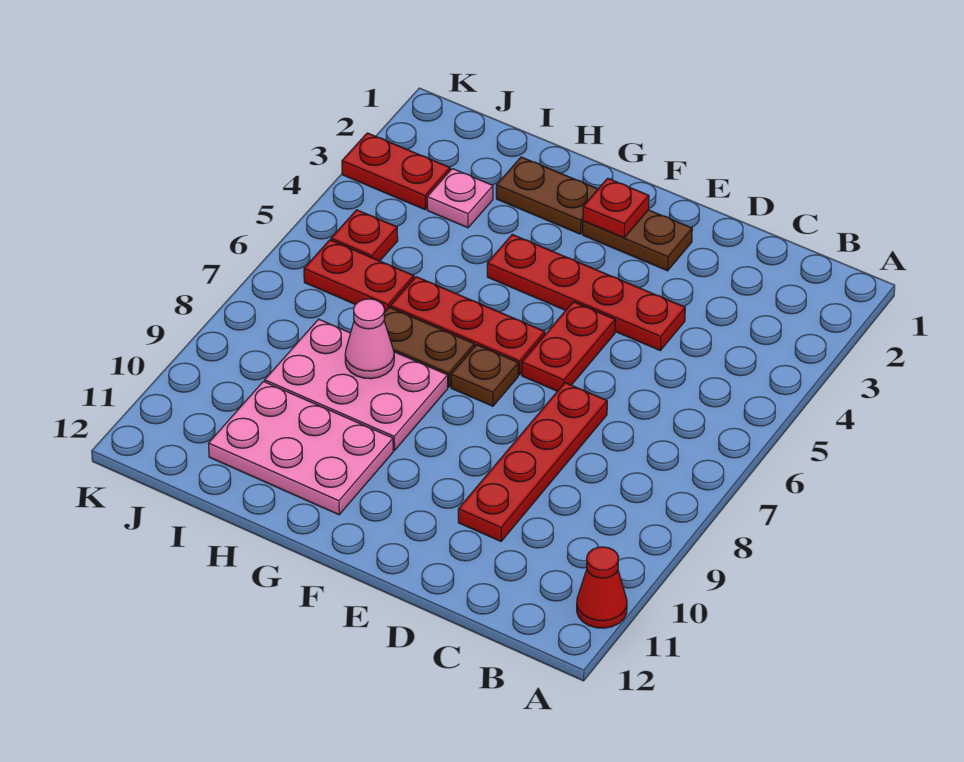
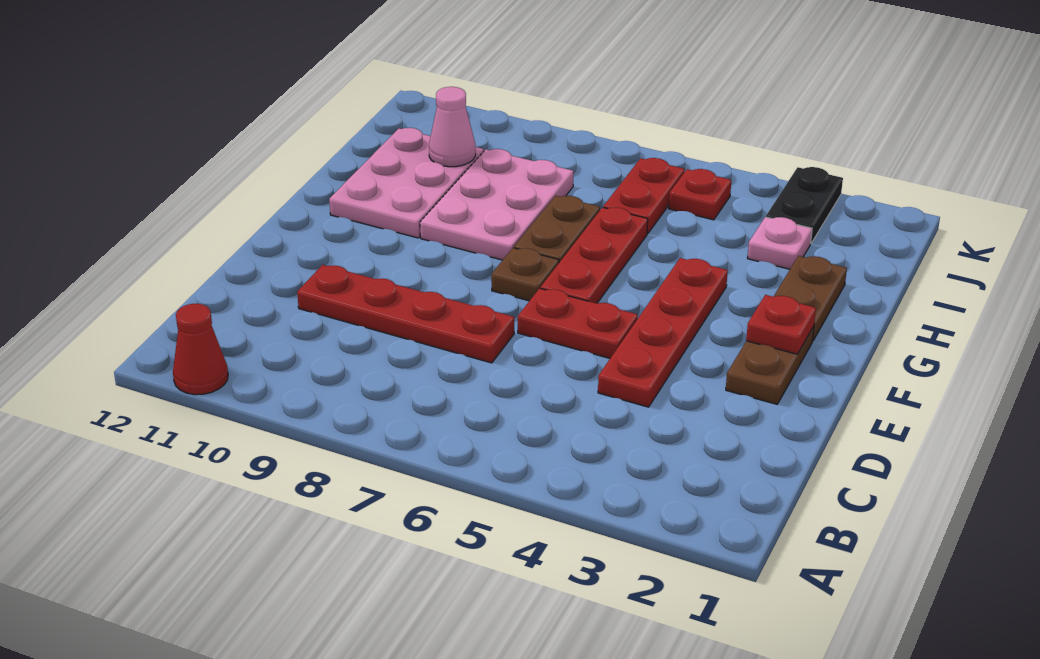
pink 1x1 cone [345,299,394,379] -> pink 1x1 cone moved to [429,87,476,167]
red 1x2 plate [342,133,450,210] -> black 1x2 plate [766,167,843,243]

